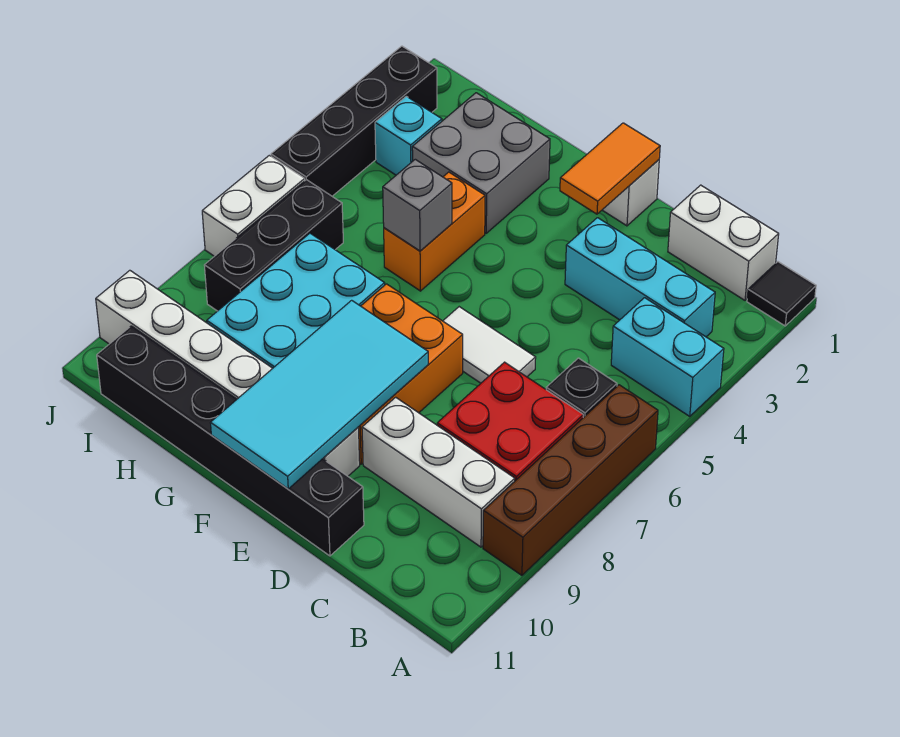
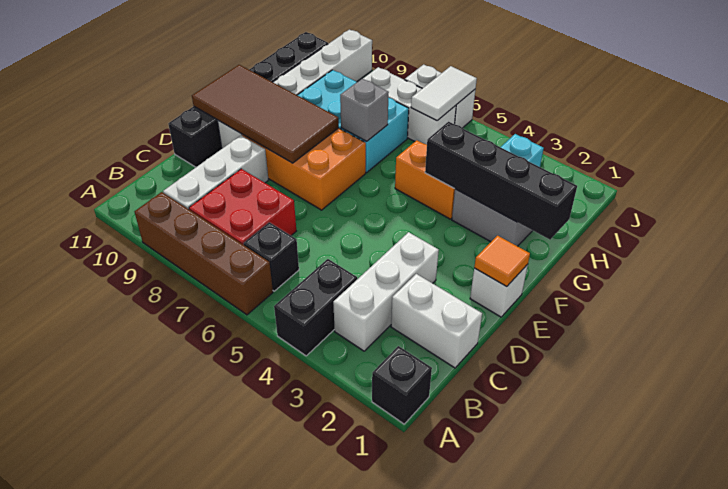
black 1x1 tile [747,262,816,326] -> black 1x1 brick [372,346,432,424]
cyan 1x2 brick [611,298,724,416] -> black 1x2 brick [274,259,357,356]
white 1x2 brick [668,185,779,300] -> white 1x2 brick turned to [391,274,482,368]
cyan 1x3 brick [565,218,715,337] -> white 1x3 brick [333,232,439,351]
white 1x2 tile [443,307,536,383] -> white 1x2 tile moved to [411,66,477,121]
orange 1x2 tile [560,123,660,214] -> orange 1x1 tile [474,236,530,287]
cyan 2x4 tile [211,300,428,489] -> brown 2x4 tile [192,65,339,163]
grey 1x1 brick [383,159,452,251] -> grey 1x1 brick moved to [340,79,389,141]
black 1x3 brick [204,180,343,311] -> white 1x3 brick [363,67,456,145]
black 1x4 brick [271,46,437,196] -> black 1x4 brick moved to [425,122,577,240]

